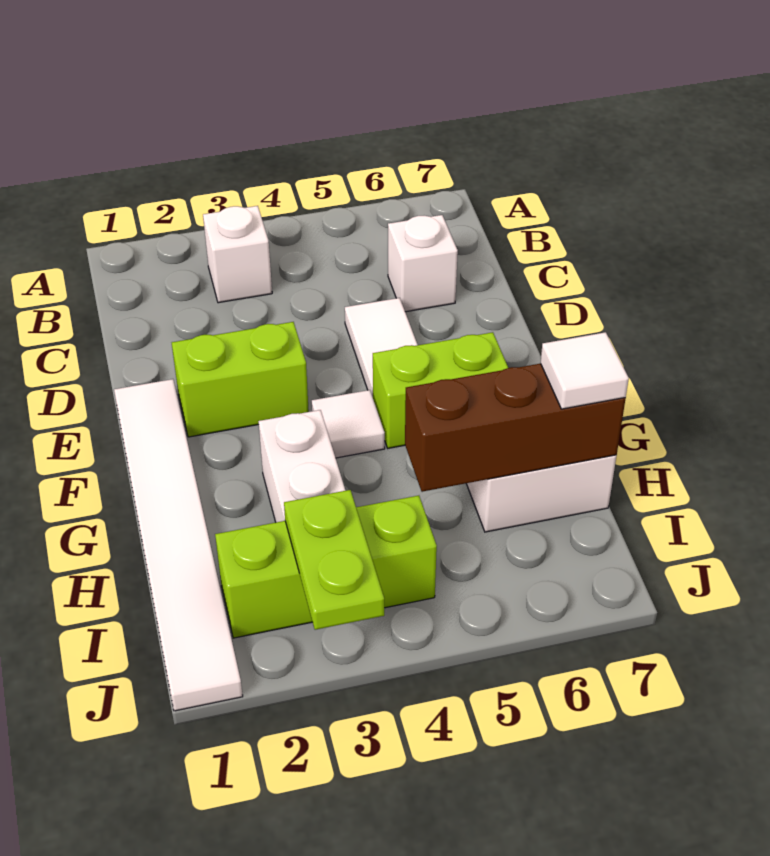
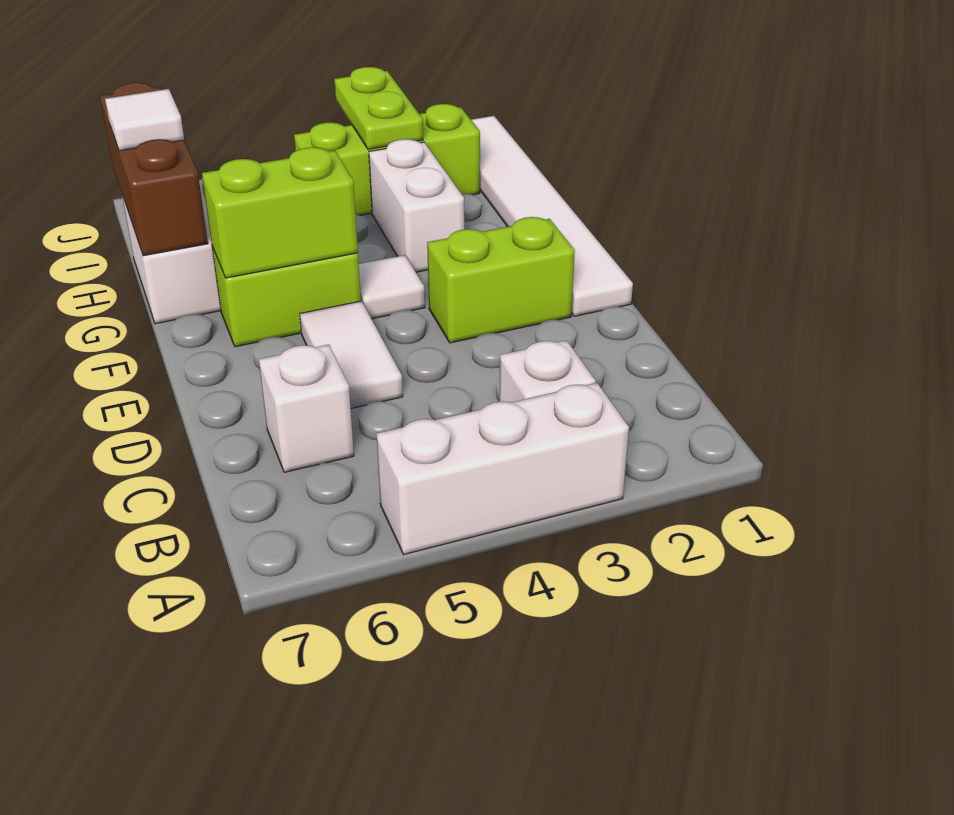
none -> white 1x3 brick [376,383,629,554]
none -> lime 1x2 brick [202,147,358,278]
brown 1x3 brick [405,364,626,492] -> brown 1x3 brick turned to [100,82,208,256]

